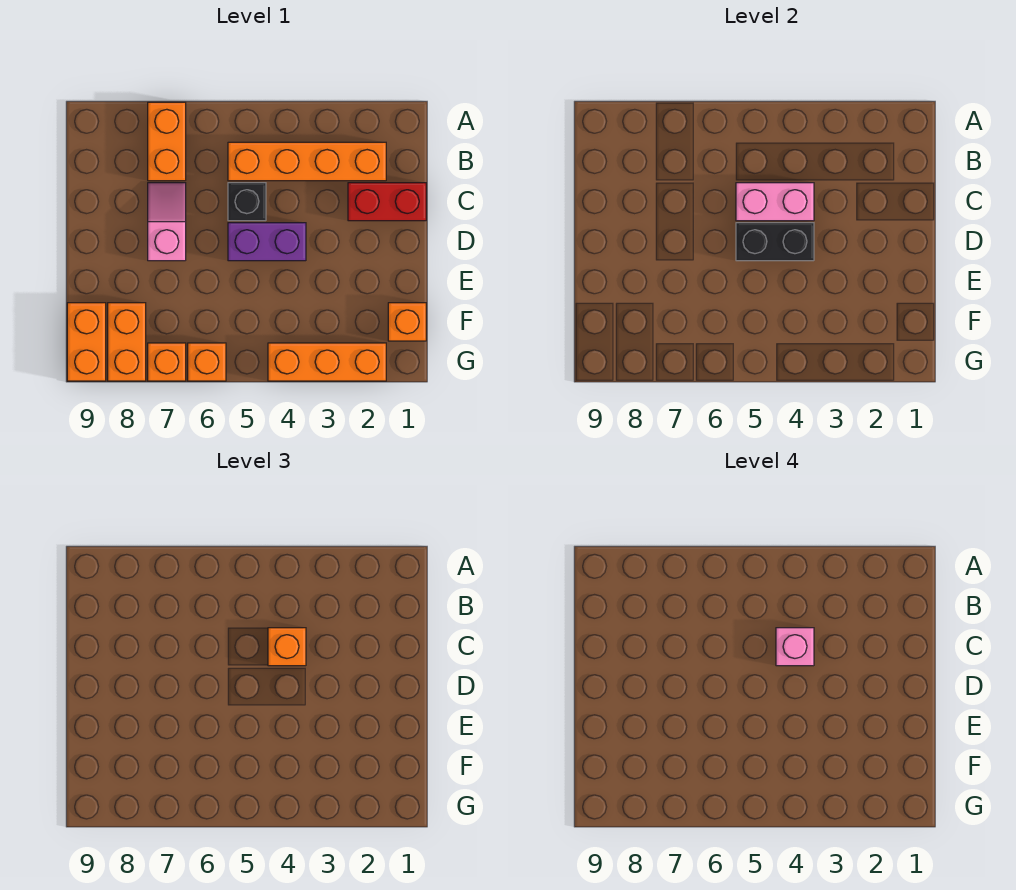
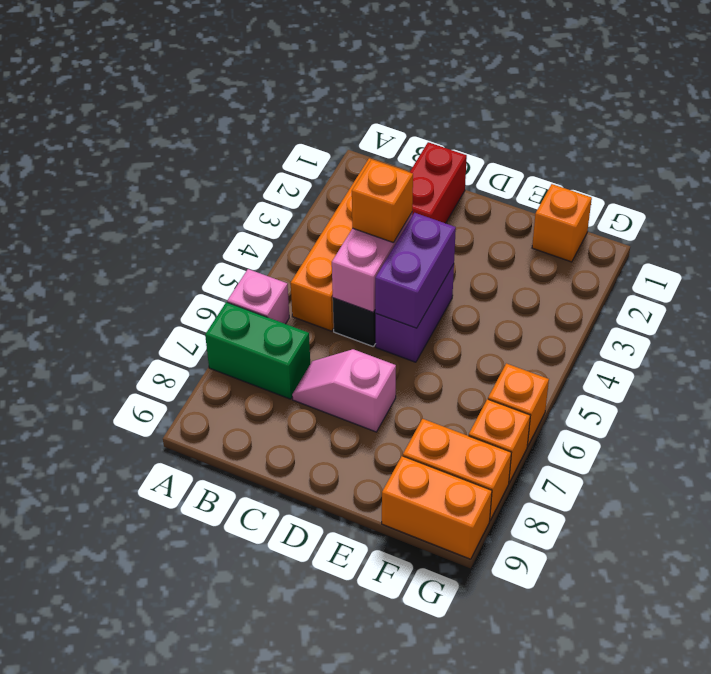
orange 1x2 brick [148,102,186,181] -> green 1x2 brick [205,302,310,399]
pink 1x1 brick [776,628,814,666] -> pink 1x1 brick moved to [227,269,289,324]
black 1x2 brick [736,223,814,261] -> purple 1x2 brick [375,213,456,328]
orange 1x3 brick [268,343,386,381] -> none

